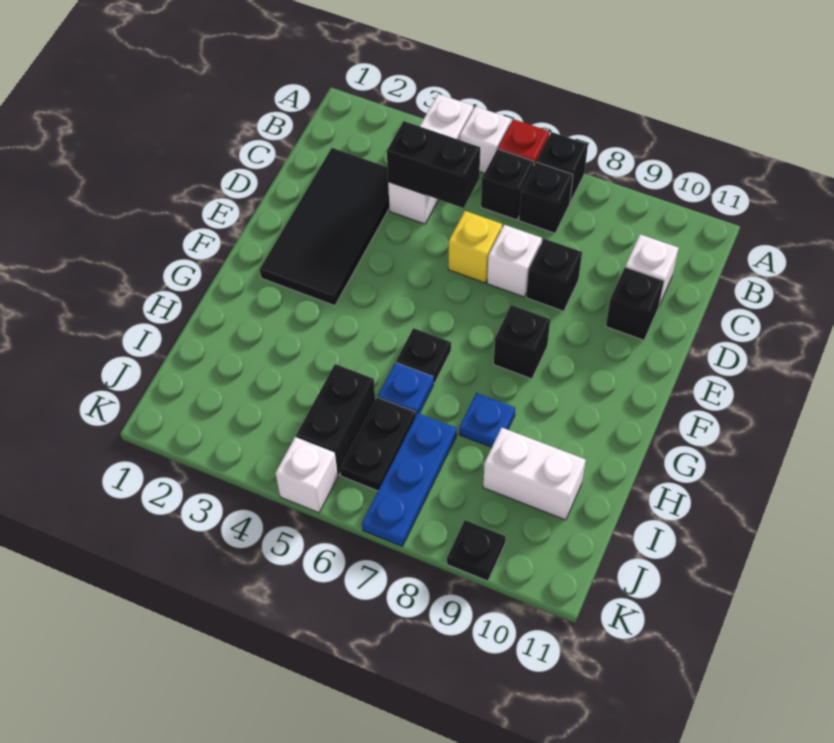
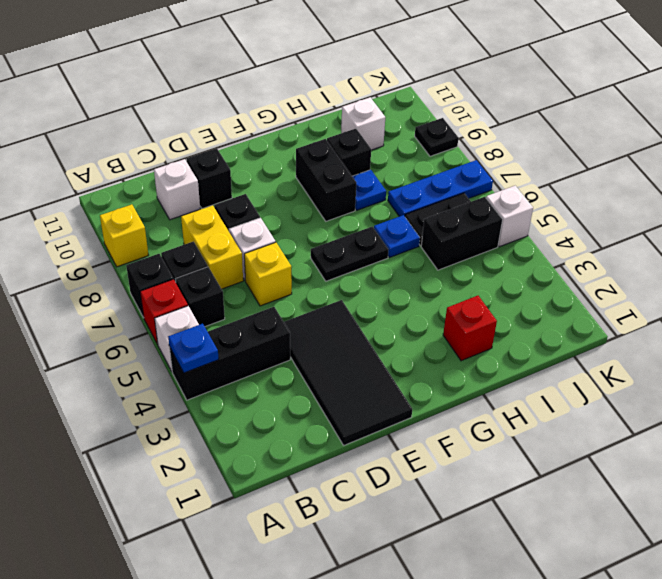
white 1x3 brick [388,94,473,224] -> black 1x3 brick [169,307,290,400]
none -> blue 1x1 plate [168,324,219,373]
none -> yellow 1x1 brick [100,205,149,267]
black 2x4 tile [260,148,389,306] -> black 2x4 tile turned to [284,300,412,445]
black 1x2 brick [387,121,480,208] -> black 1x2 brick moved to [296,139,356,221]
none -> yellow 1x2 brick [181,205,243,289]
black 1x1 brick [494,305,550,379] -> black 1x1 brick moved to [327,129,371,176]
black 1x1 plate [396,328,451,383] -> black 1x2 plate [311,226,389,281]
none -> red 1x1 brick [443,296,497,361]
white 1x2 brick [483,428,586,520] -> white 1x1 brick [341,97,385,150]

